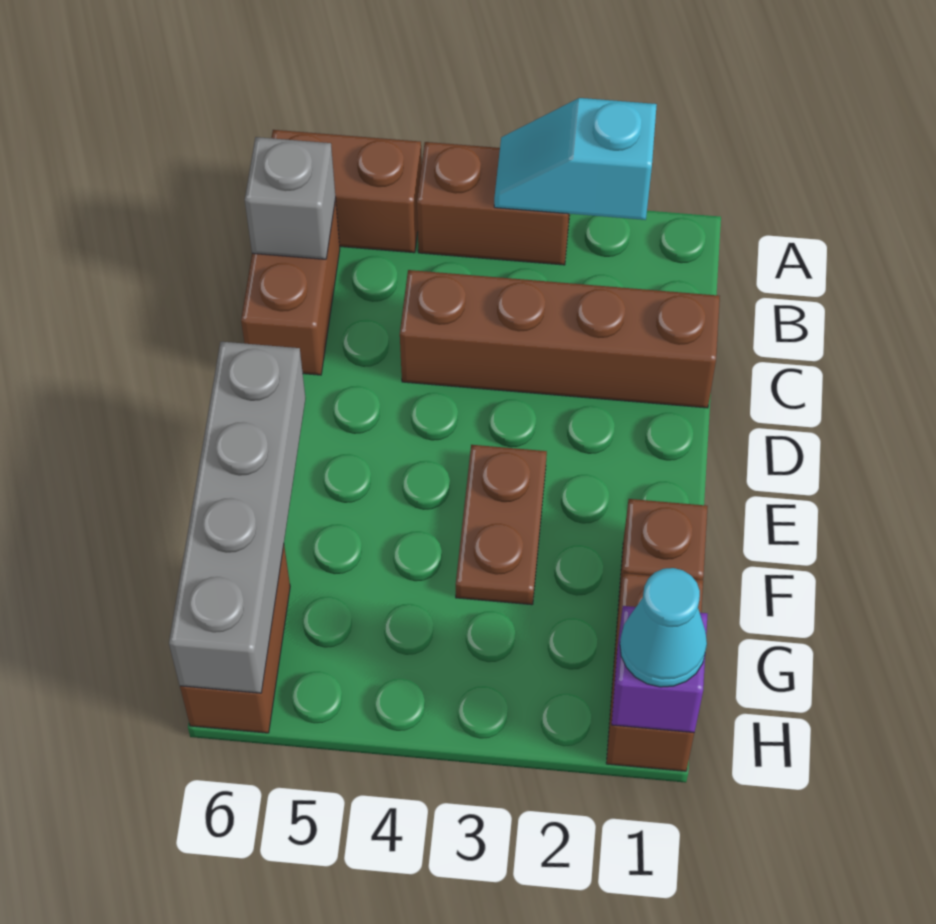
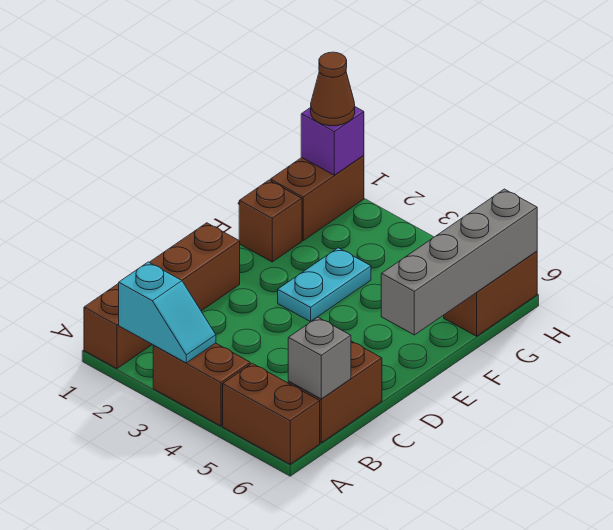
brown 1x4 brick [400,270,720,408] -> brown 1x4 brick turned to [84,223,240,369]
brown 1x2 plate [456,445,547,605] -> cyan 1x2 plate [278,248,371,322]
cyan 1x1 cone [620,568,707,687] -> brown 1x1 cone [311,52,355,126]

